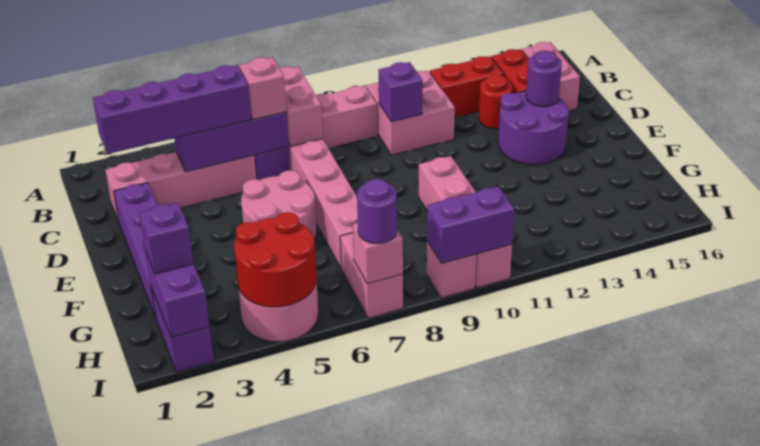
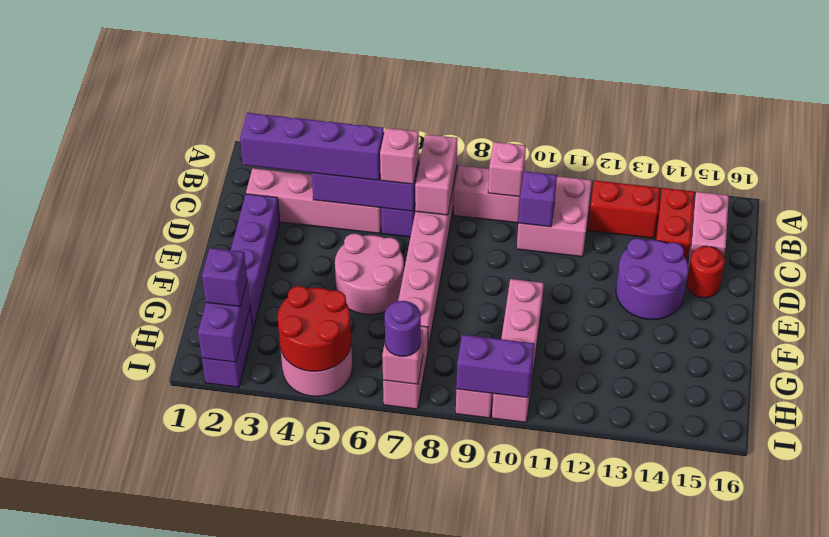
none -> pink 1x1 brick [488,142,526,197]
red 1x1 round brick [479,74,513,129] -> red 1x1 round brick moved to [687,246,725,298]
purple 1x1 round brick [526,50,562,107] -> none

